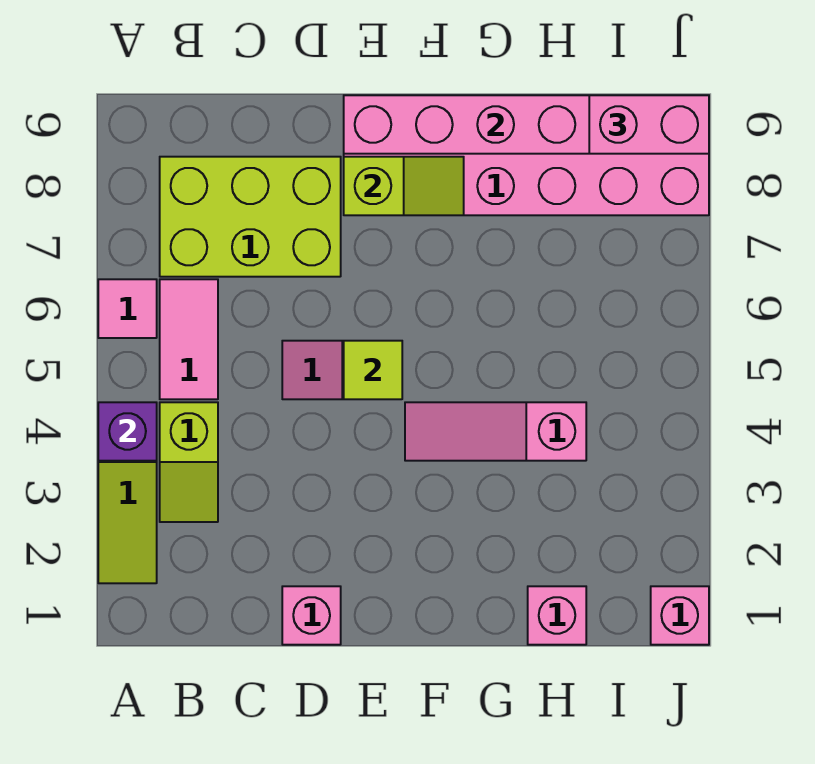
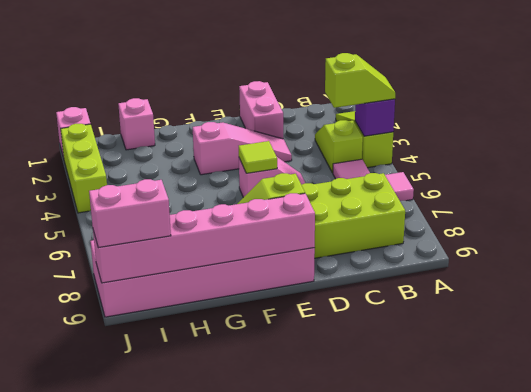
none -> lime 1x2 slope [325,53,395,108]
pink 1x1 brick [282,586,341,645] -> pink 1x2 brick [239,81,283,139]
pink 1x3 slope [405,402,586,461] -> pink 1x3 slope moved to [193,122,292,175]
none -> lime 1x3 brick [61,124,107,213]

